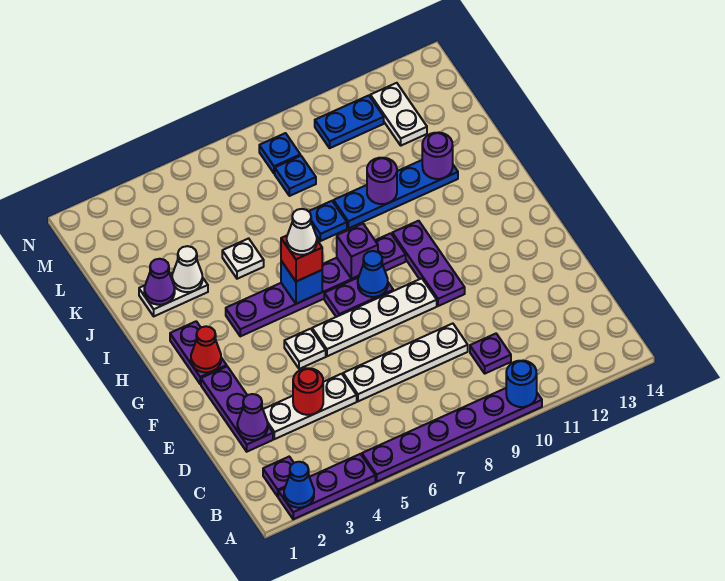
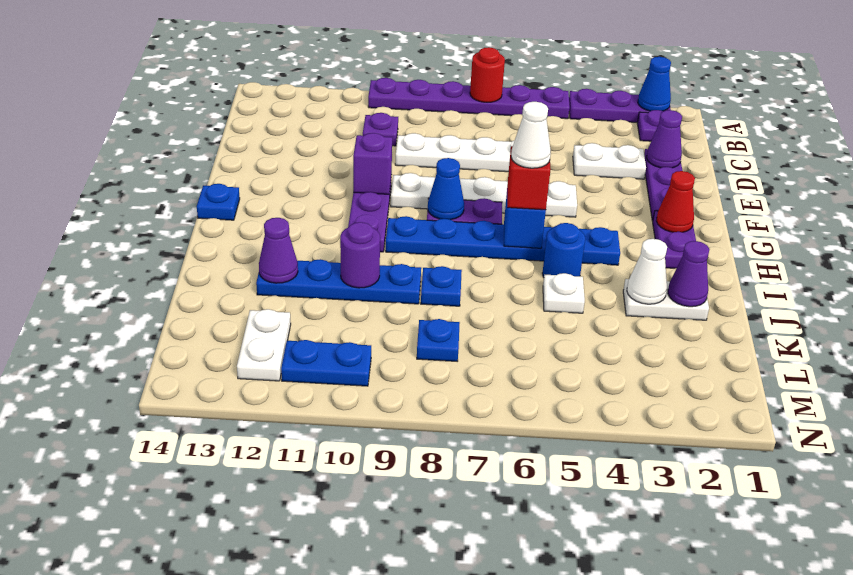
blue 1x1 round brick [506,361,537,407] -> blue 1x1 round brick moved to [542,223,585,277]
white 1x3 plate [263,374,357,439] -> white 1x2 plate [573,143,646,179]
red 1x1 round brick [293,368,323,415] -> red 1x1 round brick moved to [470,47,505,102]
purple 1x6 plate [226,233,406,336] -> blue 1x6 plate [386,216,620,265]
purple 1x1 brick [337,224,378,279] -> purple 1x1 brick moved to [353,133,392,194]
purple 1x1 round brick [422,132,453,179] -> purple 1x1 cone [259,218,298,283]
blue 1x1 plate [259,133,300,173] -> blue 1x1 plate moved to [197,184,240,220]

